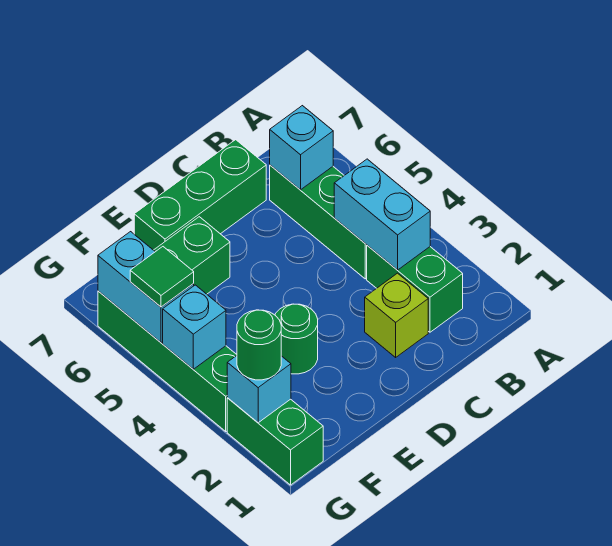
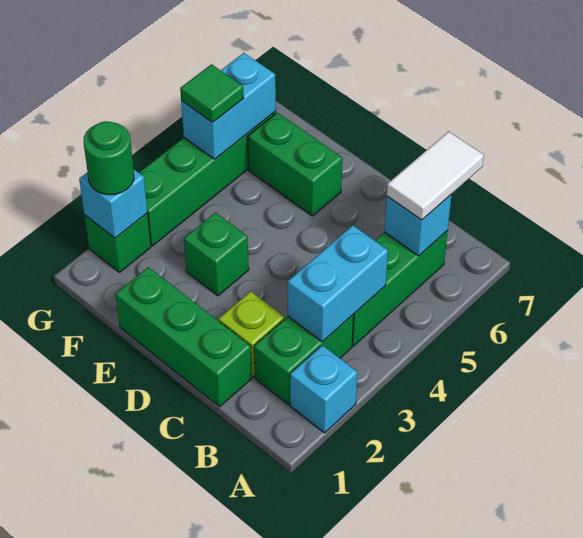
none -> white 1x2 tile [387,131,484,220]
green 1x3 brick [134,140,266,250] -> green 1x3 brick moved to [115,267,252,407]
green 1x1 round brick [275,304,318,374] -> green 1x1 brick [184,213,249,296]
green 1x2 brick [227,398,323,485] -> green 1x1 brick [84,213,151,272]
cyan 1x1 brick [163,285,226,369] -> cyan 1x1 brick moved to [290,345,358,433]

